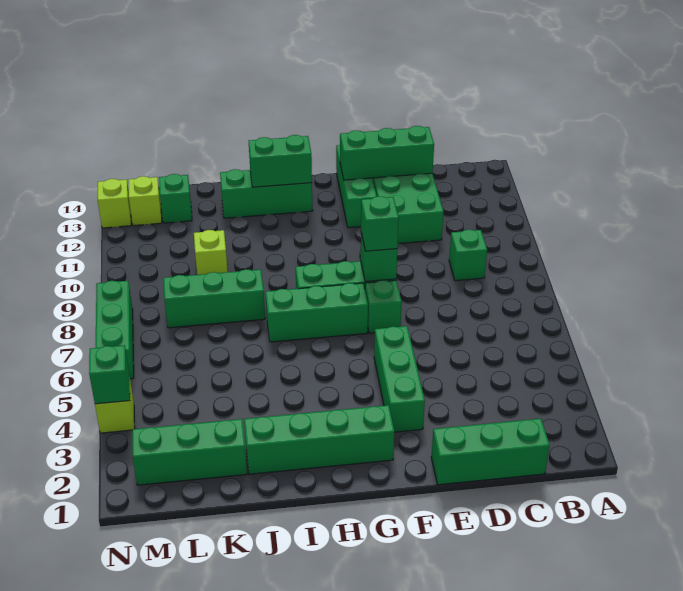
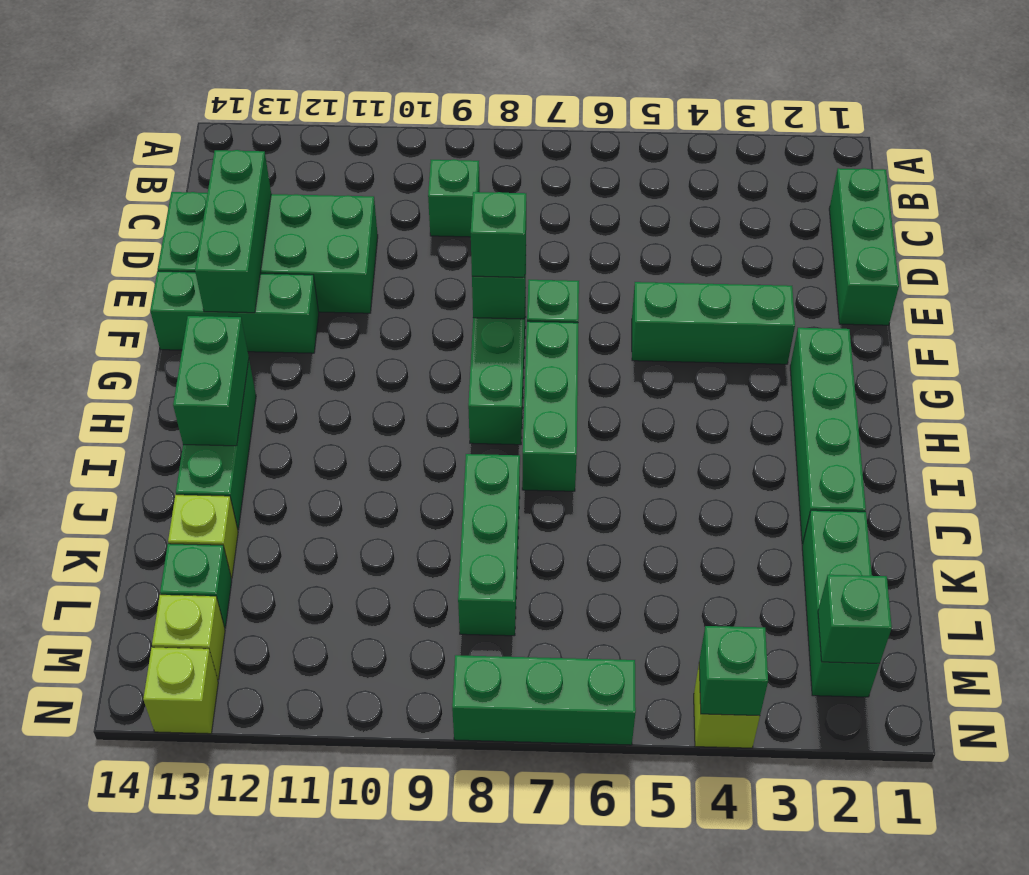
lime 1x1 brick [194,230,228,275] -> lime 1x1 brick moved to [168,495,238,578]
none -> green 1x1 brick [818,575,892,663]

